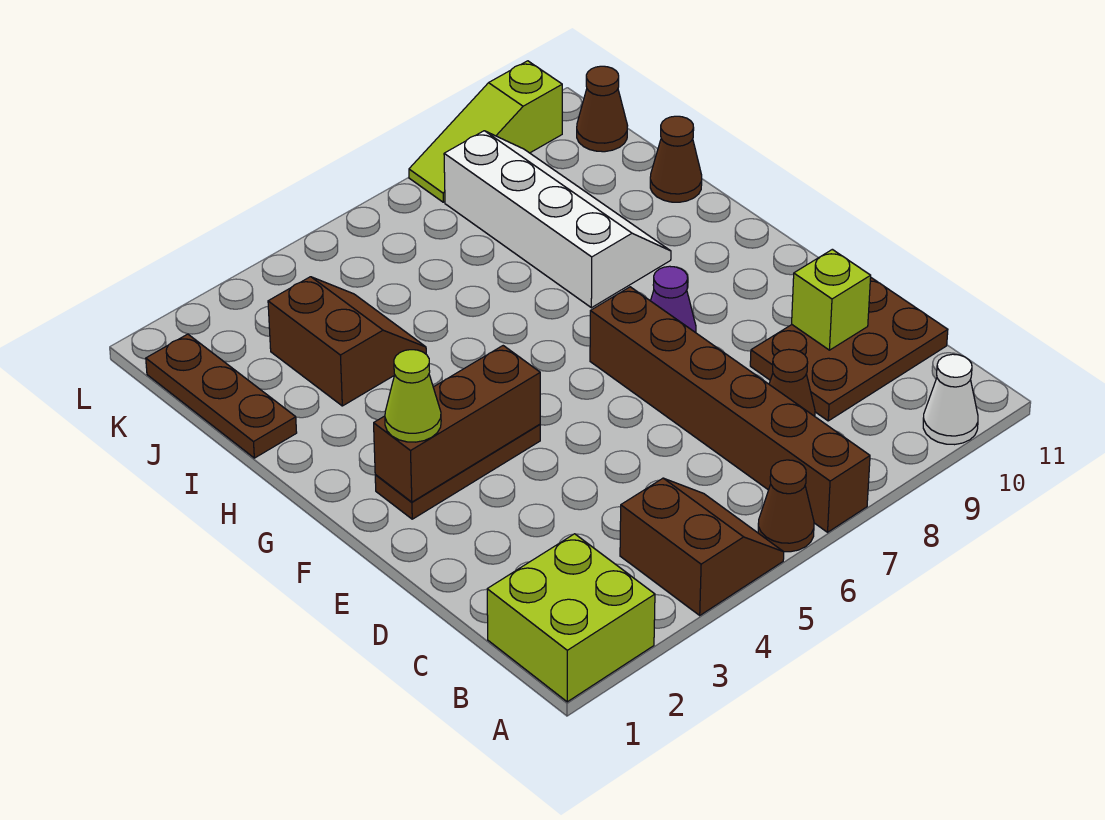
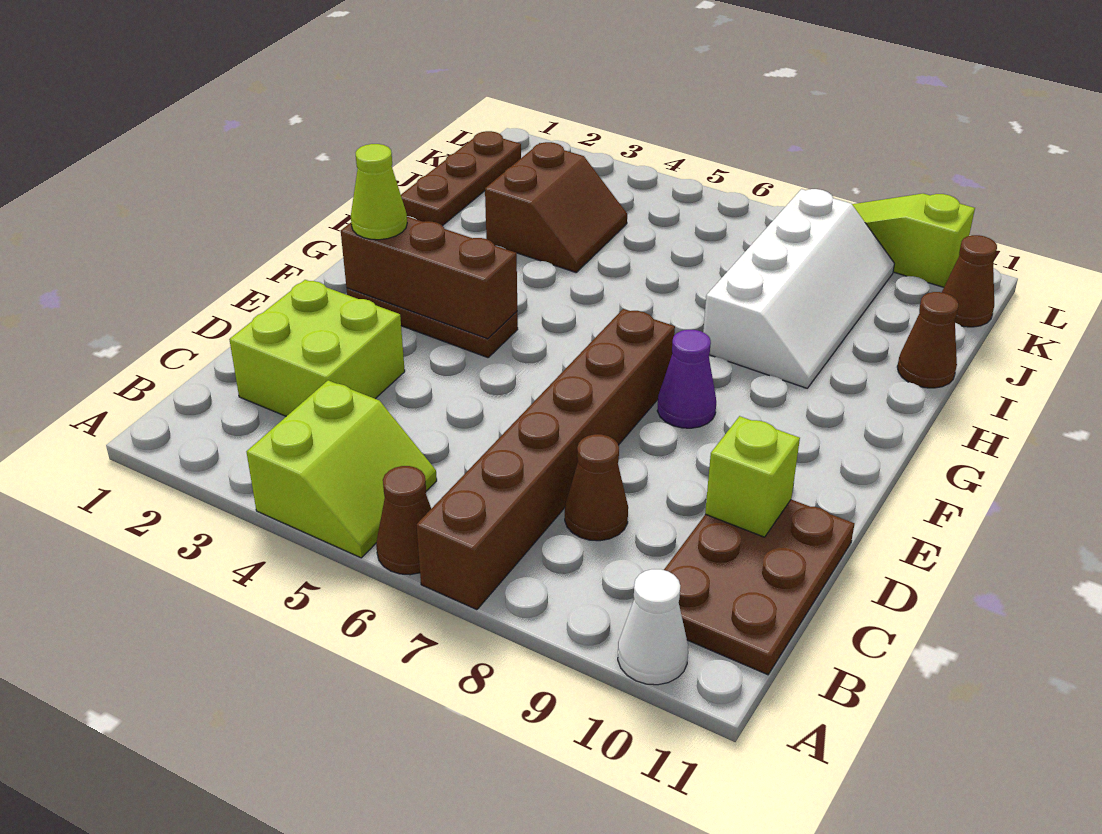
lime 2x2 brick [487,534,655,702] -> lime 2x2 brick moved to [229,280,405,416]
brown 2x2 slope [620,478,784,615] -> lime 2x2 slope [247,380,437,558]
brown 2x3 plate [750,278,948,421] -> brown 2x3 plate turned to [664,500,855,675]

